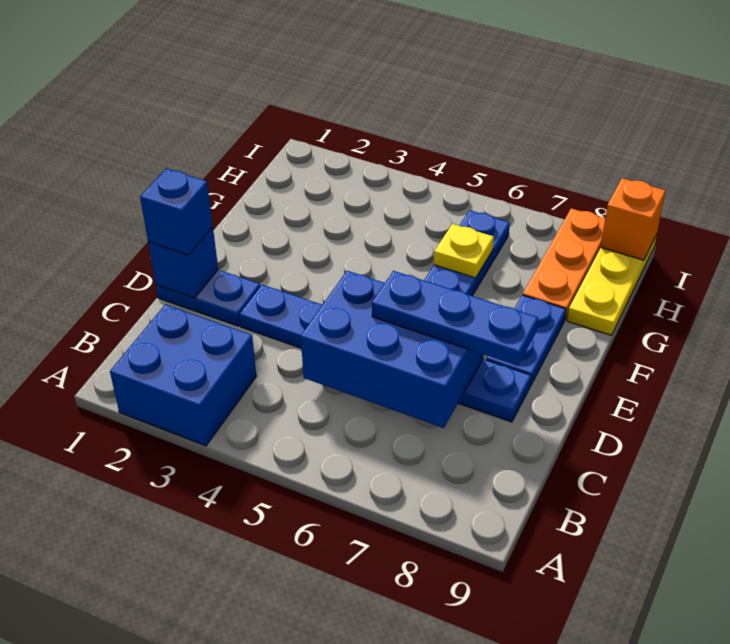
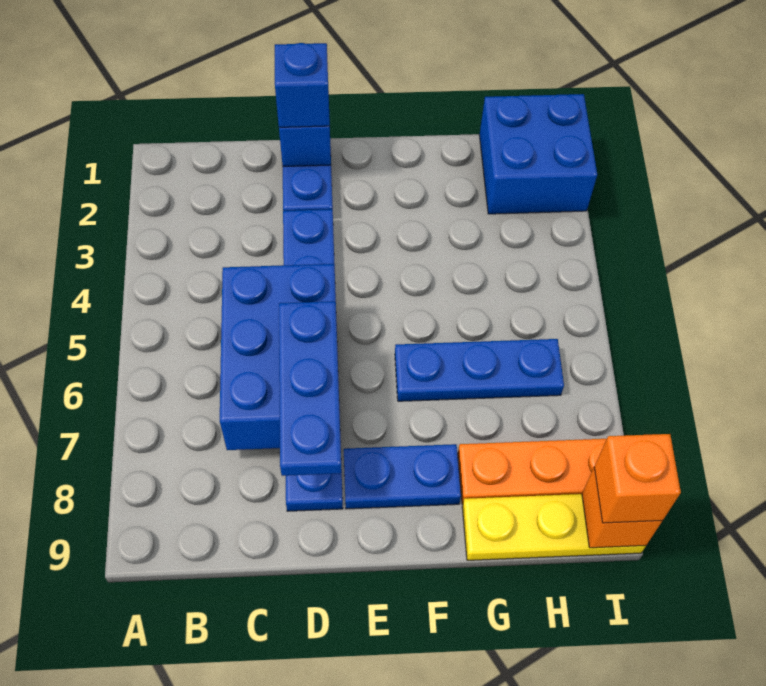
blue 2x2 brick [110,304,256,446] -> blue 2x2 brick moved to [479,94,597,214]
yellow 1x1 plate [434,224,494,278] -> none
none -> orange 1x1 brick [594,434,681,523]

